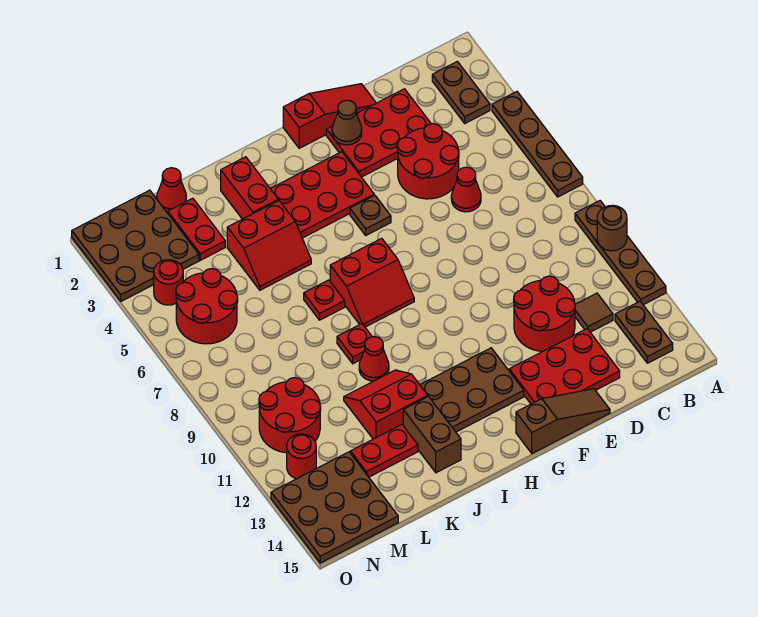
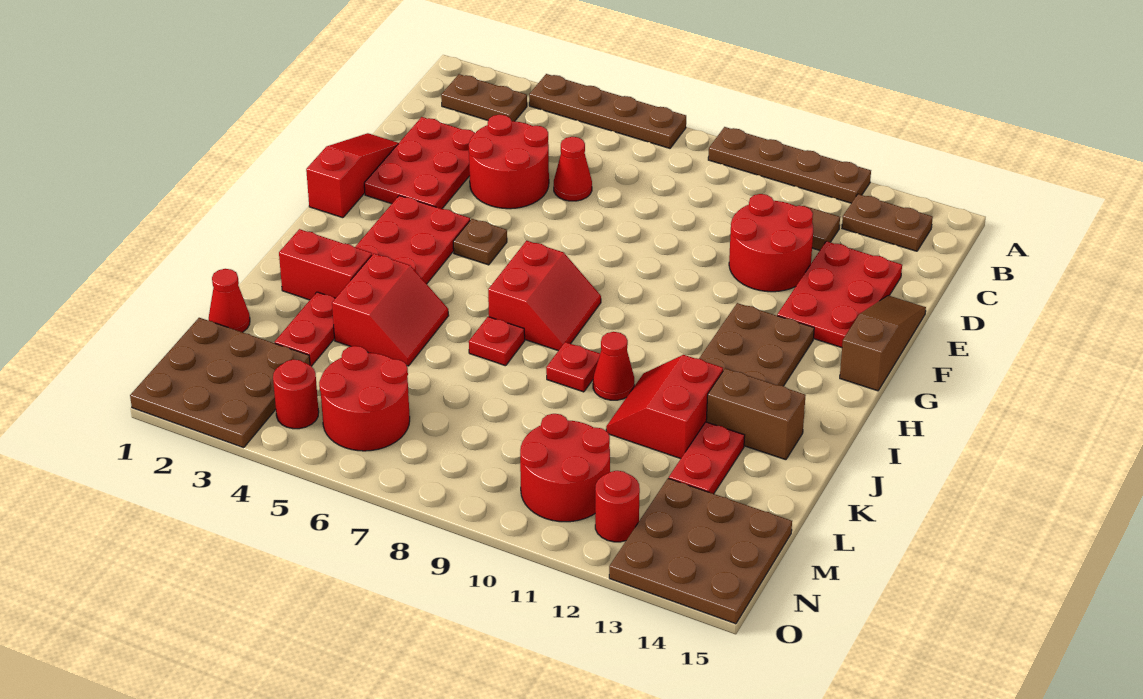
brown 1x1 round brick [597,205,627,251] -> none
brown 1x1 cone [332,100,362,145] -> none
red 1x2 plate [168,198,225,260] -> red 1x2 plate turned to [275,292,335,366]

